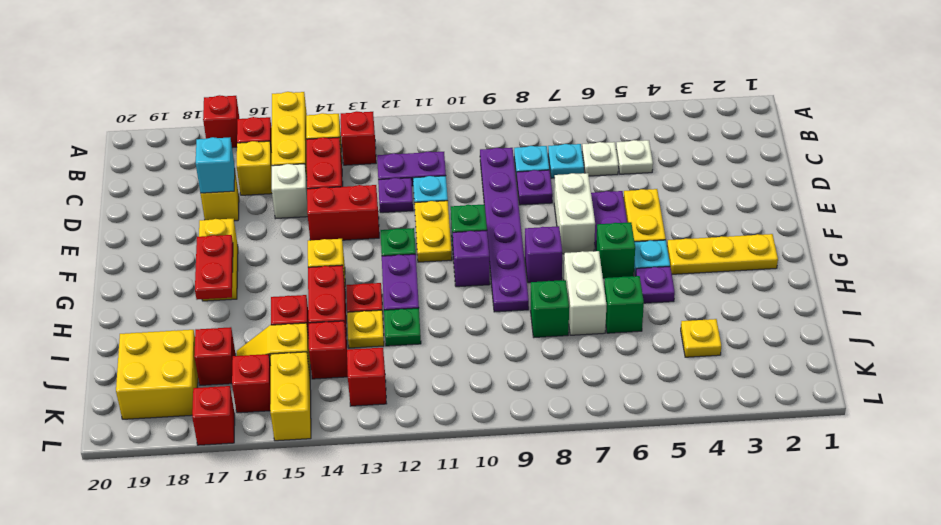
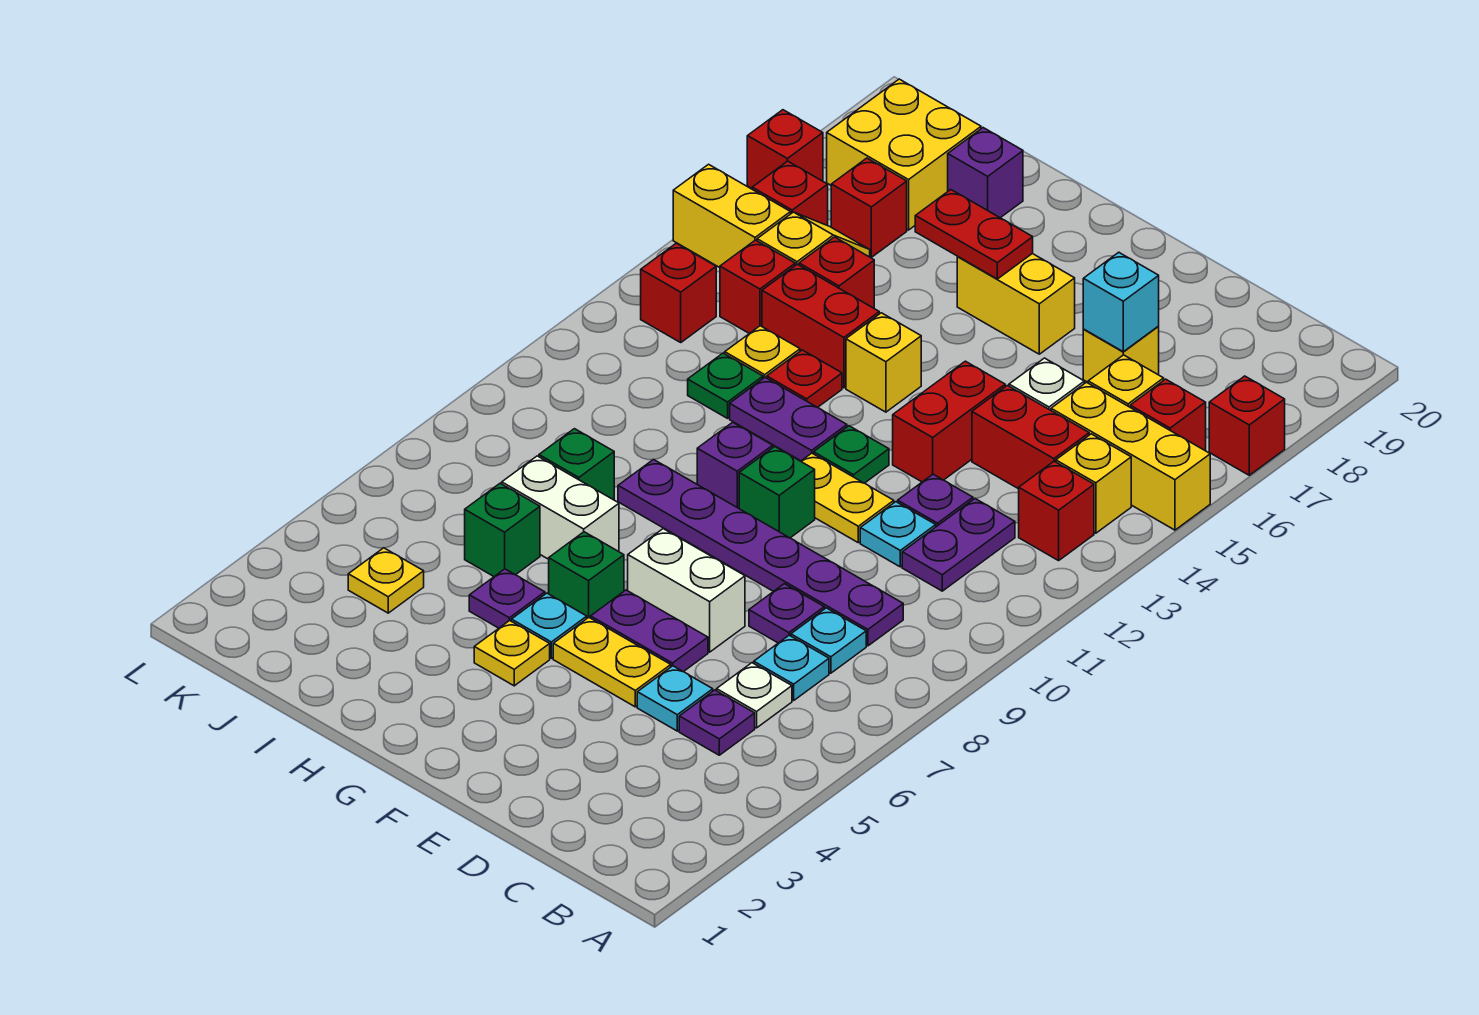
white 1x1 plate [616,140,653,174] -> purple 1x1 plate [679,690,755,755]
none -> cyan 1x1 plate [637,666,713,731]
yellow 1x3 plate [667,234,778,274] -> yellow 1x1 plate [474,620,550,686]
purple 1x1 brick [525,226,562,283] -> purple 1x1 brick moved to [948,128,1023,218]

